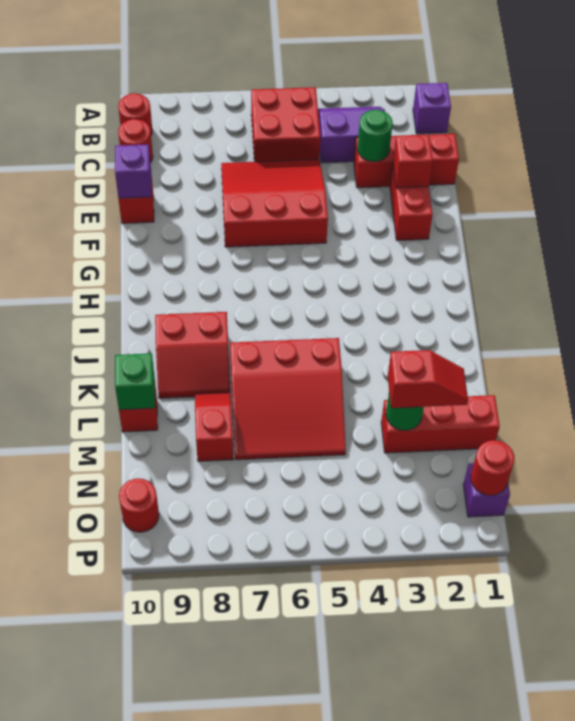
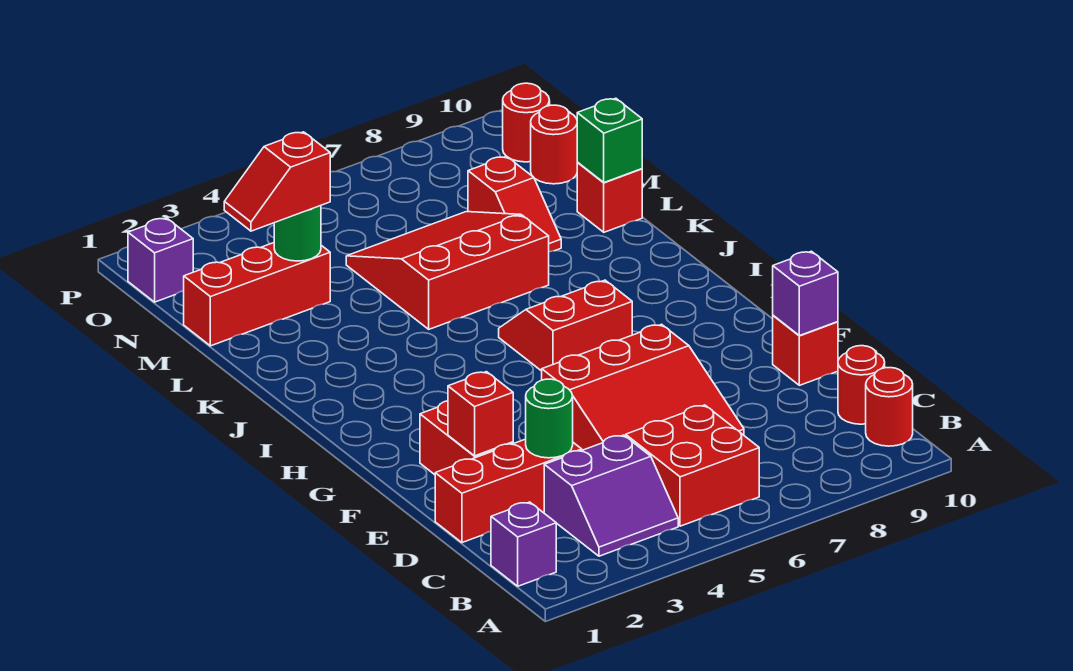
red 2x2 slope [155,312,230,398] -> red 2x2 slope moved to [499,280,632,371]
red 1x1 round brick [471,440,514,495] -> red 1x1 round brick moved to [531,105,577,184]

